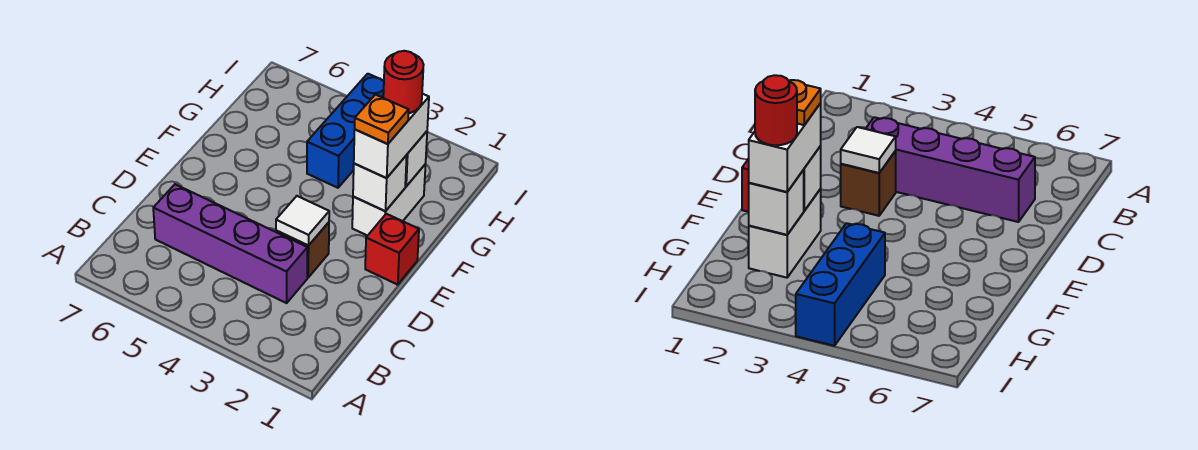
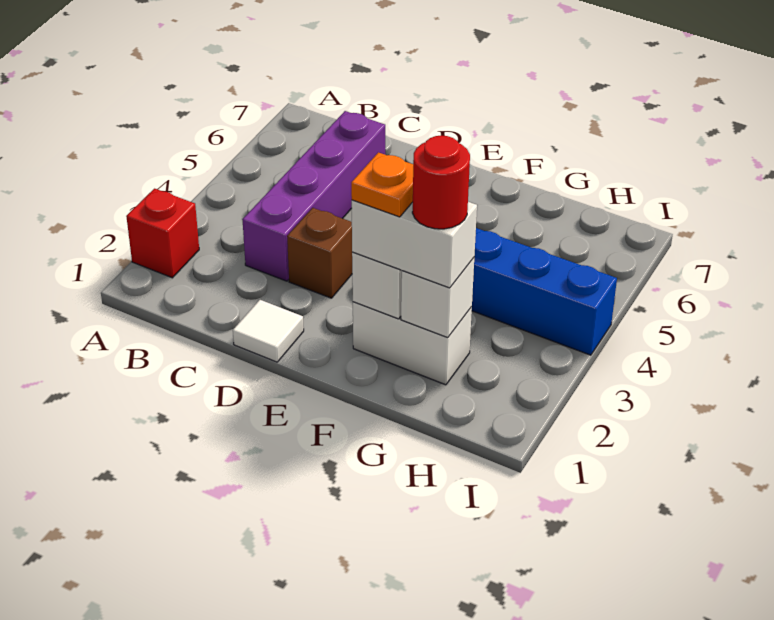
white 1x1 tile [276,196,329,246] -> white 1x1 tile moved to [233,300,304,362]
red 1x1 brick [365,214,419,285] -> red 1x1 brick moved to [126,189,199,278]

